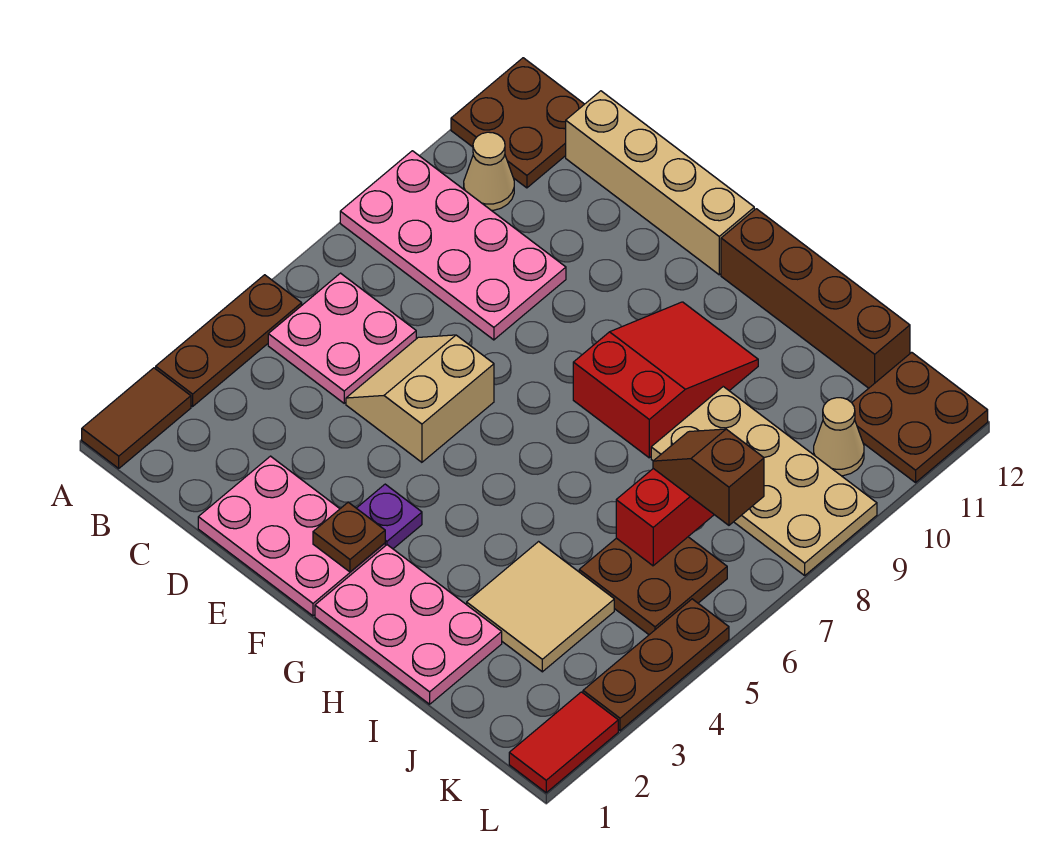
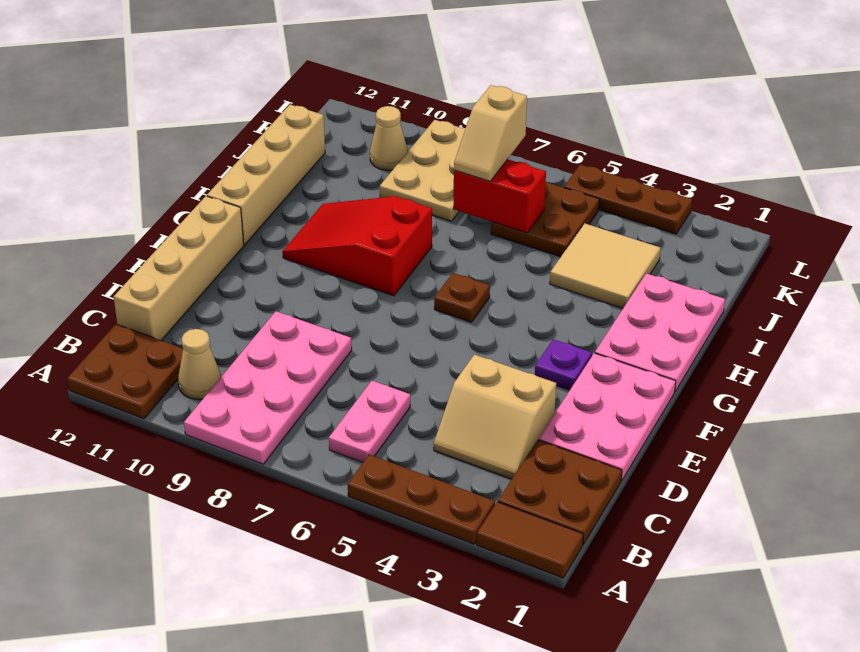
pink 2x2 plate [268,273,416,403] -> pink 1x2 plate [329,381,410,462]
tan 2x2 slope [346,335,494,462] -> tan 2x2 slope moved to [434,354,556,479]
brown 1x1 plate [313,502,385,572] -> brown 1x1 plate moved to [434,273,490,322]
brown 1x4 brick [721,209,910,388] -> tan 1x4 brick [207,104,325,245]
tan 2x4 plate [651,387,877,575] -> tan 2x3 plate [380,120,465,221]
brown 1x2 slope [653,429,764,525] -> tan 1x2 slope [454,85,527,181]
brown 2x2 plate [852,352,988,483] -> brown 2x2 plate moved to [498,440,622,545]
red 1x2 tile [509,692,618,793] -> none

